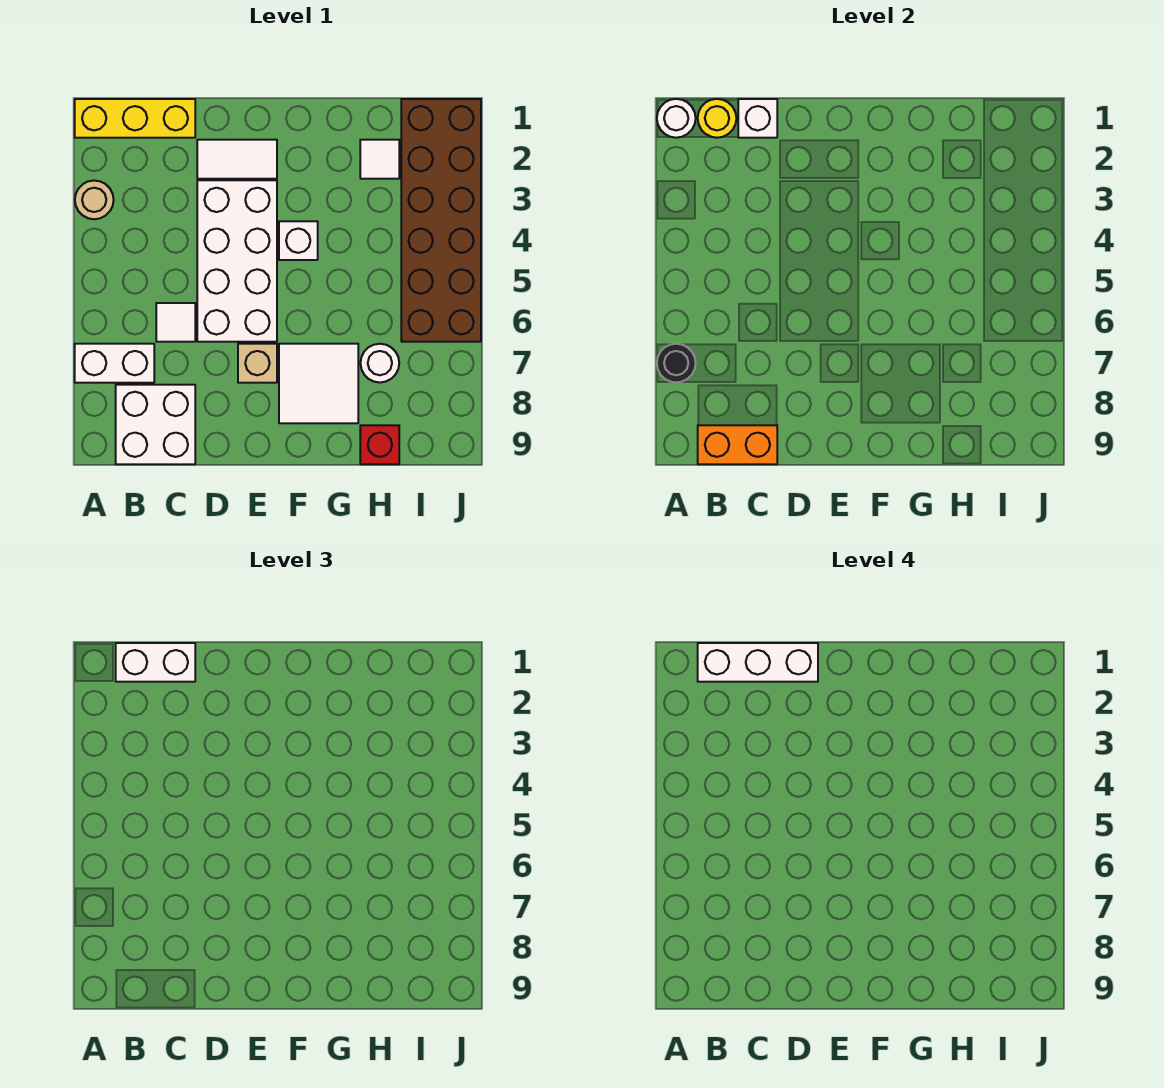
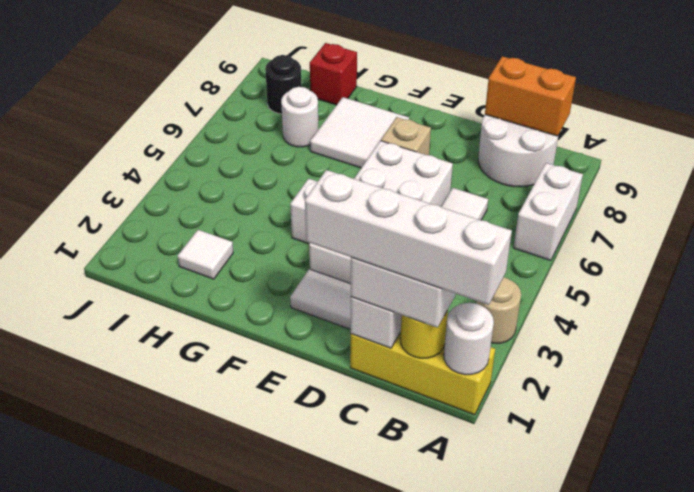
white 1x2 brick [75,344,154,383] -> white 1x2 brick turned to [514,163,583,261]
black 1x1 round brick [657,344,696,383] -> black 1x1 round brick moved to [265,55,302,114]
white 1x3 brick [698,643,818,682] -> white 1x4 brick [305,170,512,305]
white 2x2 brick [116,385,195,464] -> white 2x2 round brick [478,115,559,187]
brown 2x6 brick [401,99,481,342] -> none

